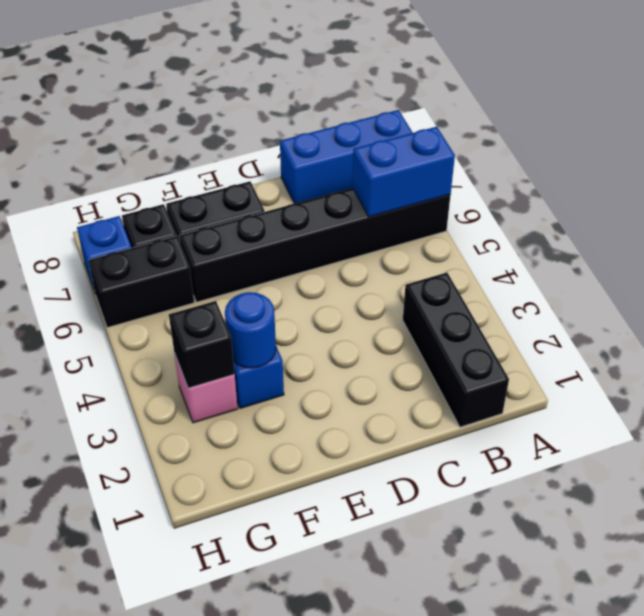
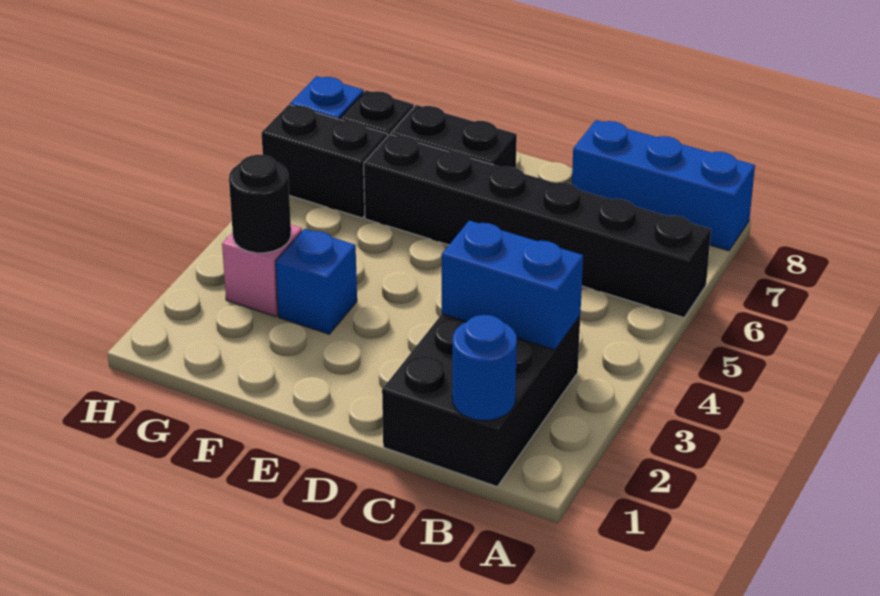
blue 1x2 brick [352,127,455,217] -> blue 1x2 brick moved to [442,220,583,350]
black 1x3 brick [403,273,509,427] -> black 2x3 brick [382,314,580,487]
blue 1x1 round brick [225,292,276,368] -> blue 1x1 round brick moved to [452,315,517,420]
black 1x1 brick [169,301,235,388] -> black 1x1 round brick [229,155,291,253]

